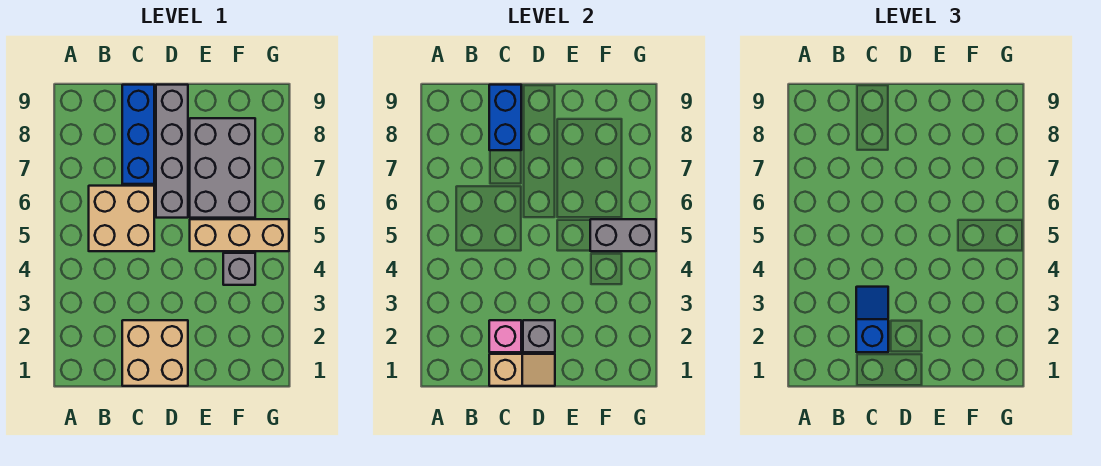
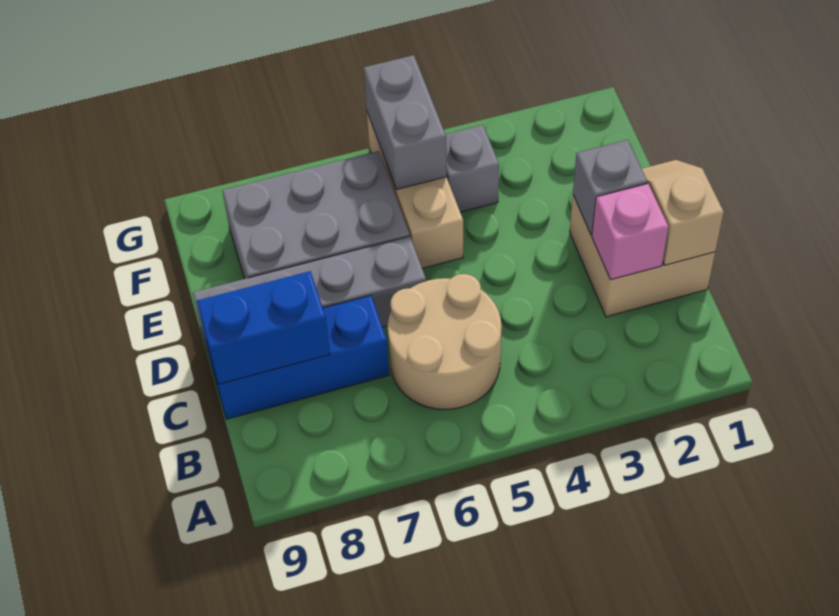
tan 2x2 brick [89,186,154,251] -> tan 2x2 round brick [388,274,502,410]
blue 1x2 slope [856,287,888,352] -> none

